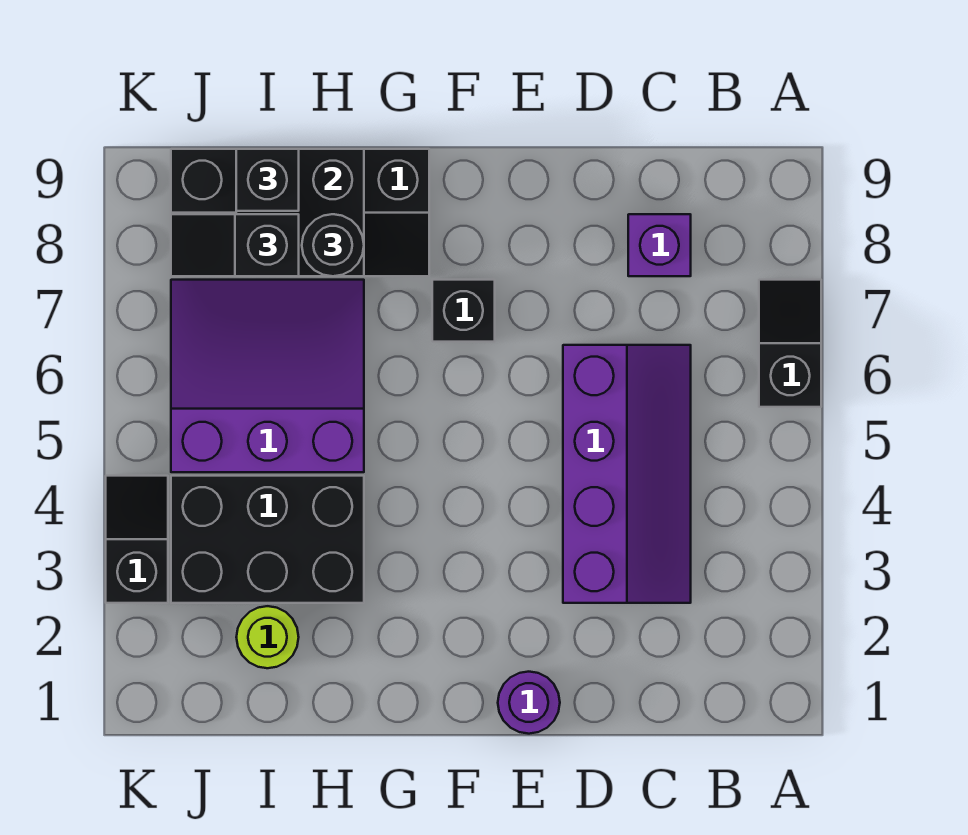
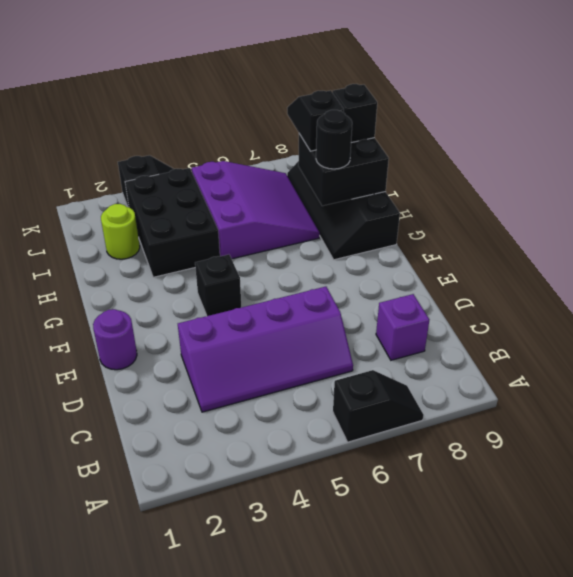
black 1x1 brick [432,280,495,342] -> black 1x1 brick moved to [195,254,241,316]

